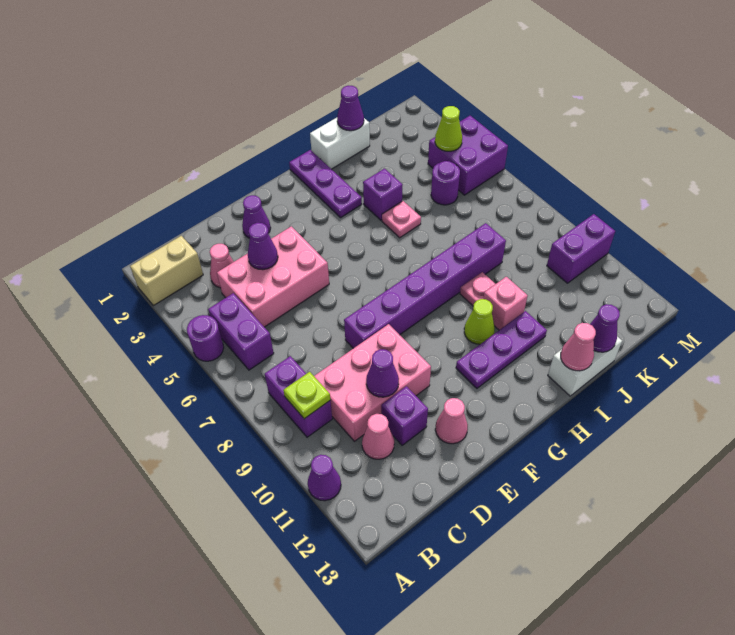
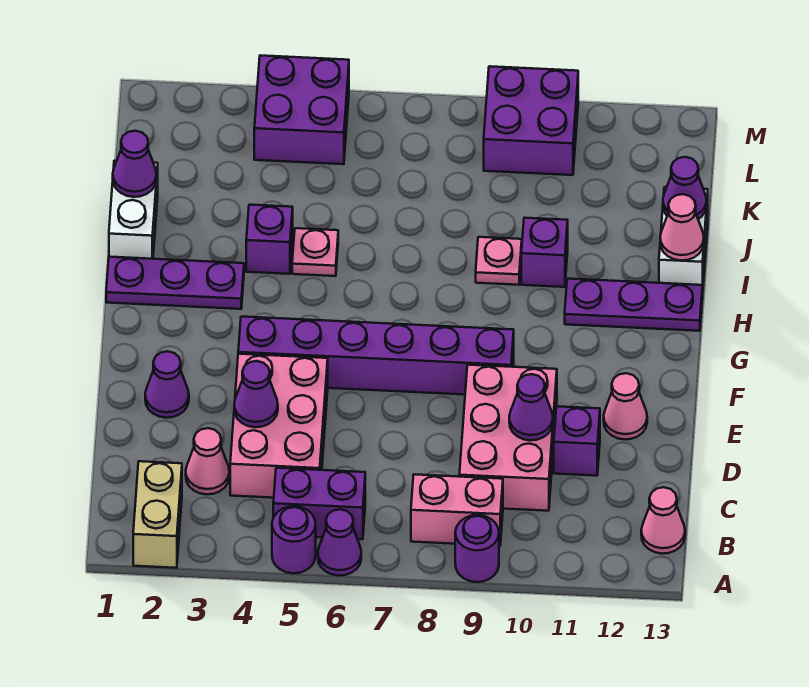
purple 1x1 cone [308,455,341,501] -> purple 1x1 cone moved to [318,509,361,576]
purple 1x2 brick [265,356,332,437] -> pink 1x2 brick [411,474,503,546]
lime 1x1 plate [283,372,330,419] -> none
pink 1x1 cone [362,414,394,459] -> pink 1x1 cone moved to [641,487,685,554]
purple 1x6 brick [344,223,506,348] -> purple 1x6 brick turned to [238,317,514,395]
purple 1x3 plate [456,311,547,388] -> purple 1x3 plate turned to [565,279,702,331]
lime 1x1 cone [464,299,495,344] -> none
pink 1x1 brick [483,277,527,330] -> purple 1x1 brick [521,218,568,287]
purple 1x1 round brick [431,161,460,205] -> purple 1x1 round brick moved to [455,515,499,582]
lime 1x1 cone [435,106,462,151] -> none
purple 1x2 brick [547,214,615,283] -> purple 2x2 brick [484,66,578,175]

